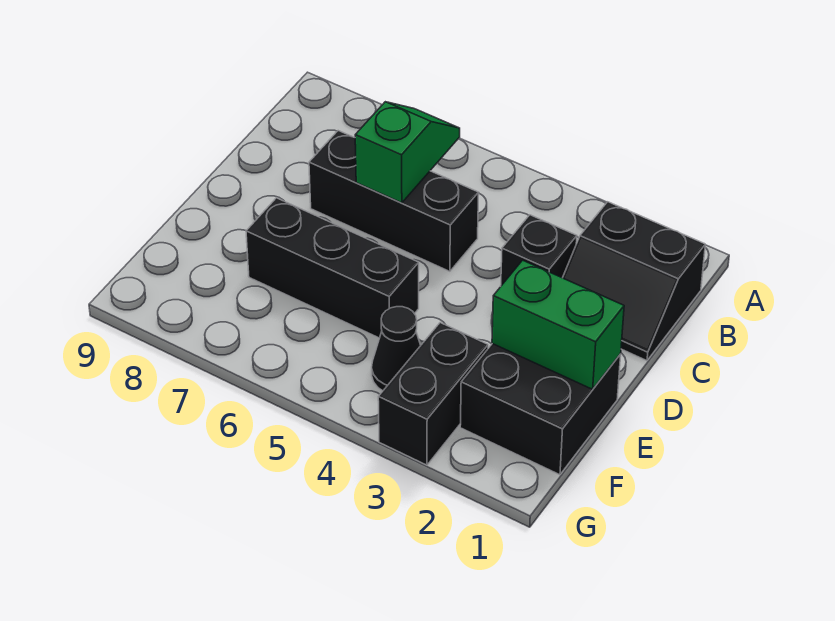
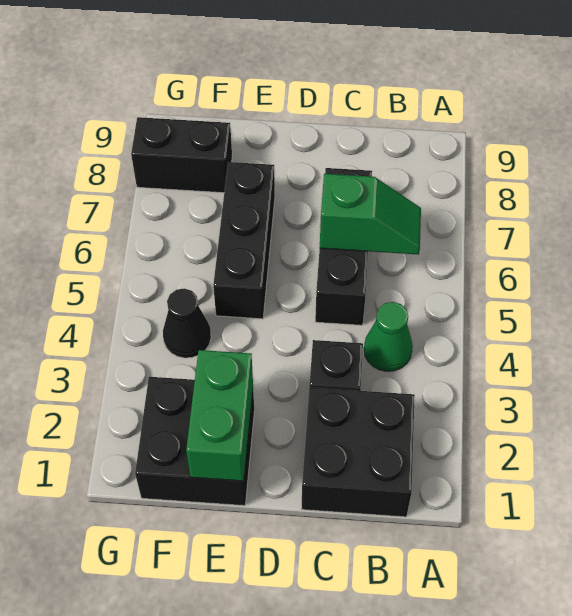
black 2x2 slope [563,202,705,361] -> black 2x2 brick [302,387,415,517]
none -> green 1x1 cone [364,302,413,371]
black 1x2 brick [378,323,488,465] -> black 1x2 brick moved to [131,117,232,193]

